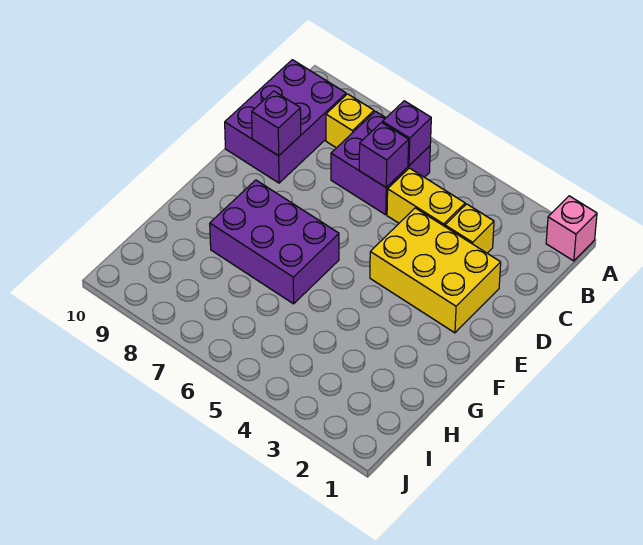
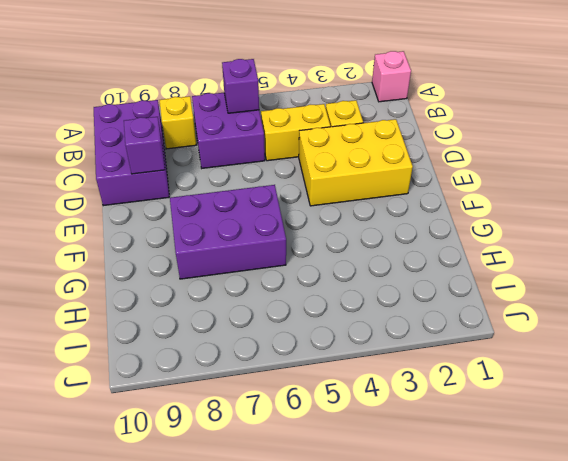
purple 1x1 brick [359,123,409,187] -> none

